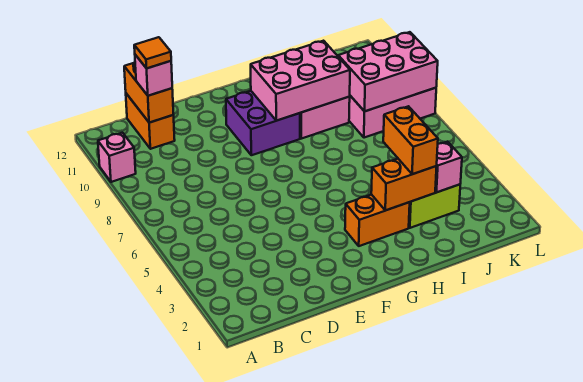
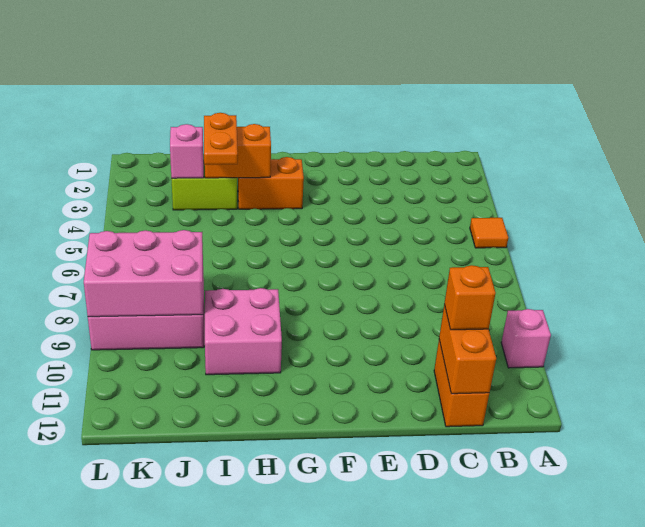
pink 1x1 brick [135,55,172,96] -> orange 1x1 brick [444,265,496,330]
orange 1x1 tile [134,37,171,68] -> orange 1x1 tile moved to [470,218,508,248]
purple 2x2 brick [226,91,300,155] -> none
pink 2x3 brick [251,41,350,121] -> none
orange 1x2 brick [383,106,438,174] -> orange 1x2 plate [204,113,238,165]

